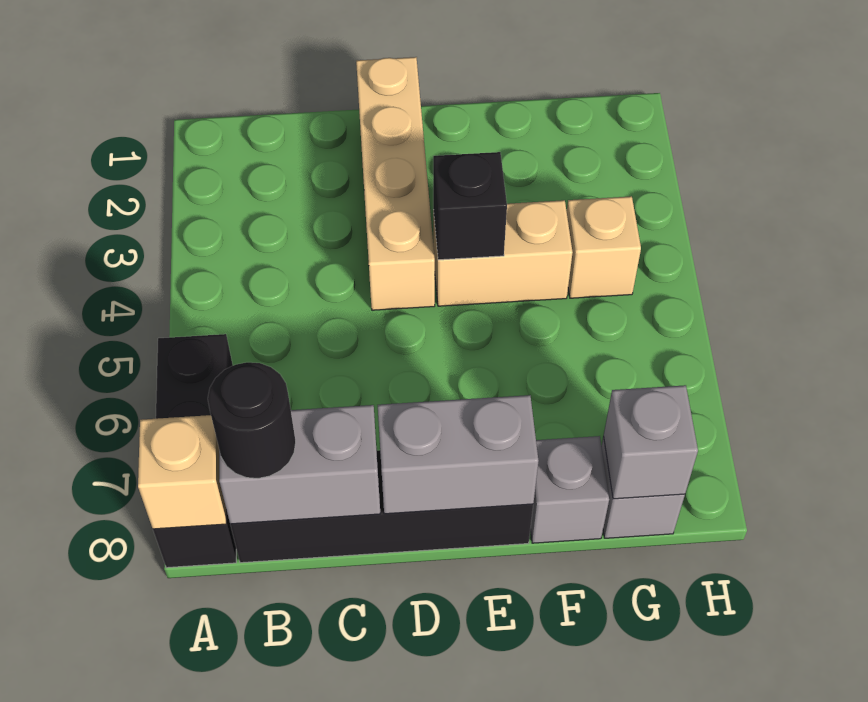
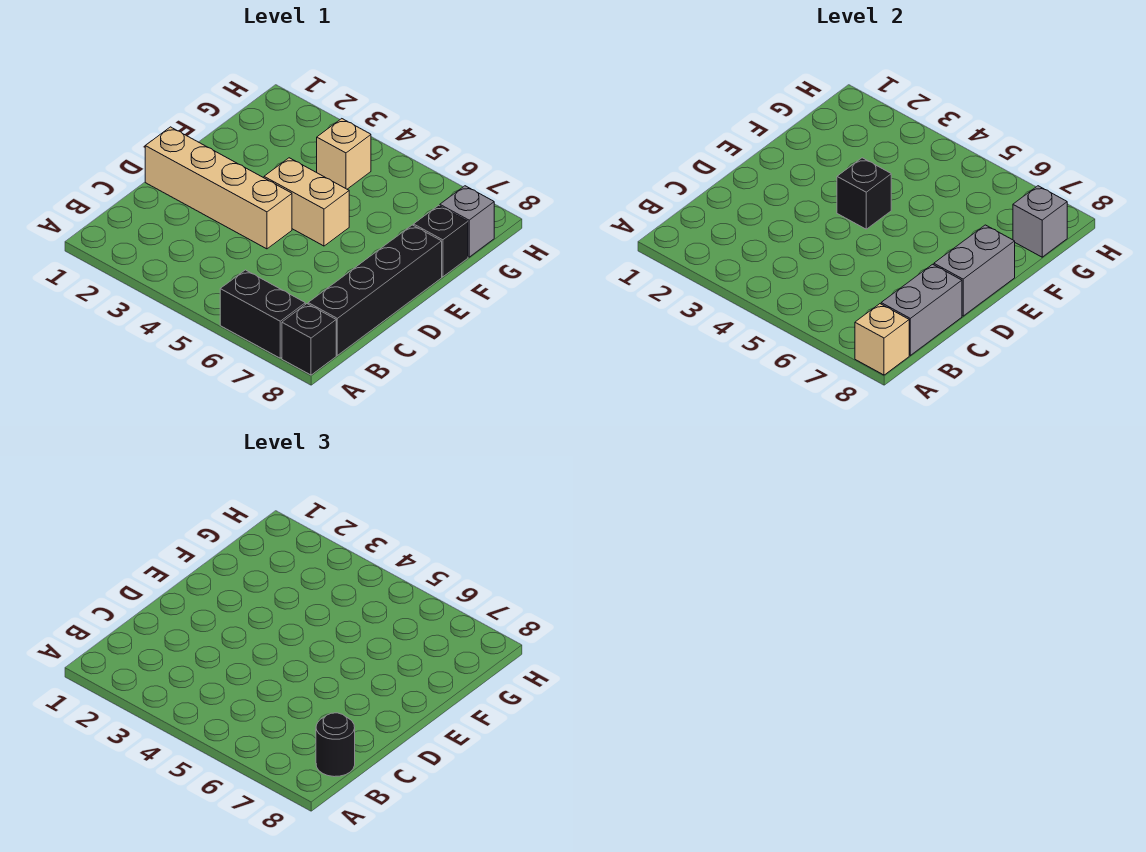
tan 1x2 brick [433,200,573,306] -> tan 1x2 brick turned to [264,158,349,246]
grey 1x1 brick [530,436,609,543] -> black 1x1 brick [414,205,468,277]

